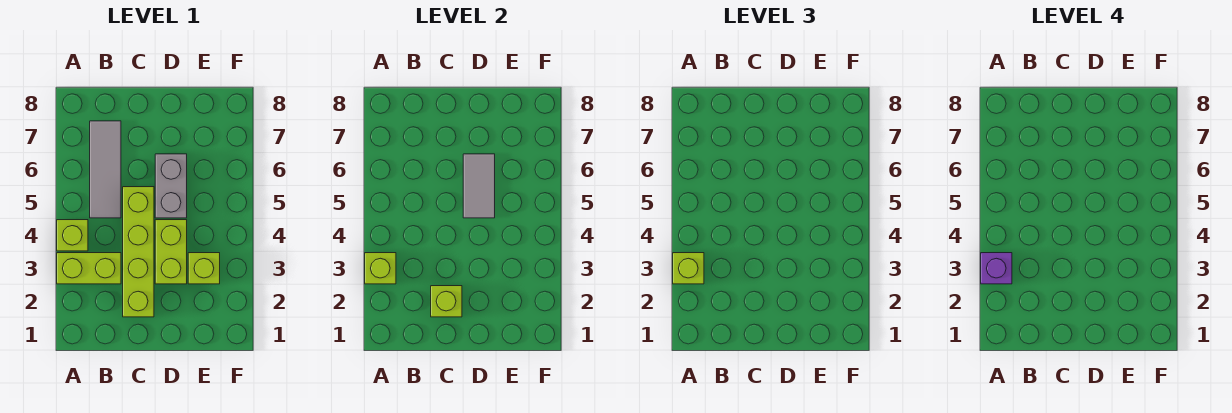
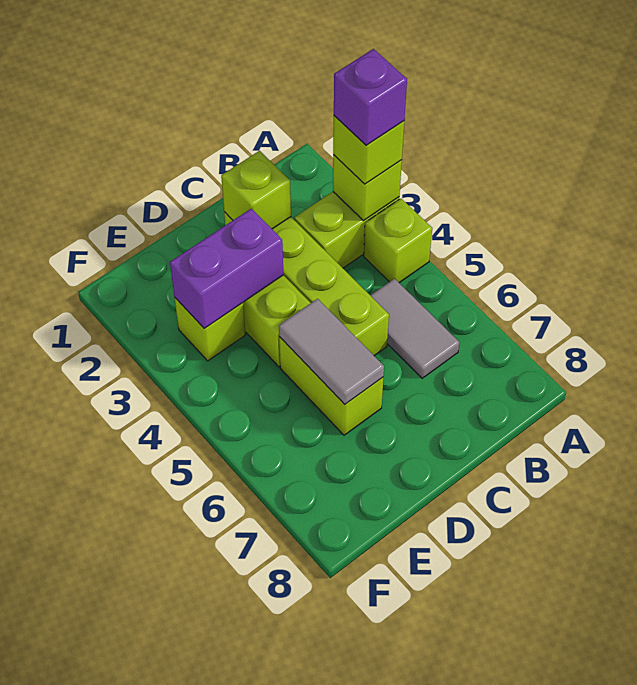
grey 1x3 tile [90,121,121,218] -> grey 1x2 tile [370,279,459,378]
none -> purple 1x2 brick [170,209,283,328]
grey 1x2 brick [155,154,187,218] -> lime 1x2 brick [279,337,383,435]

